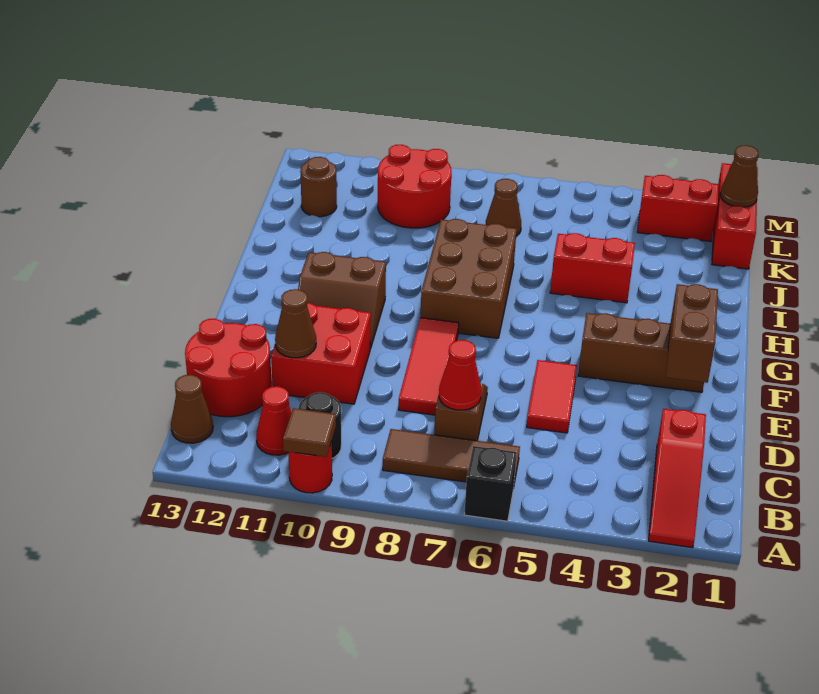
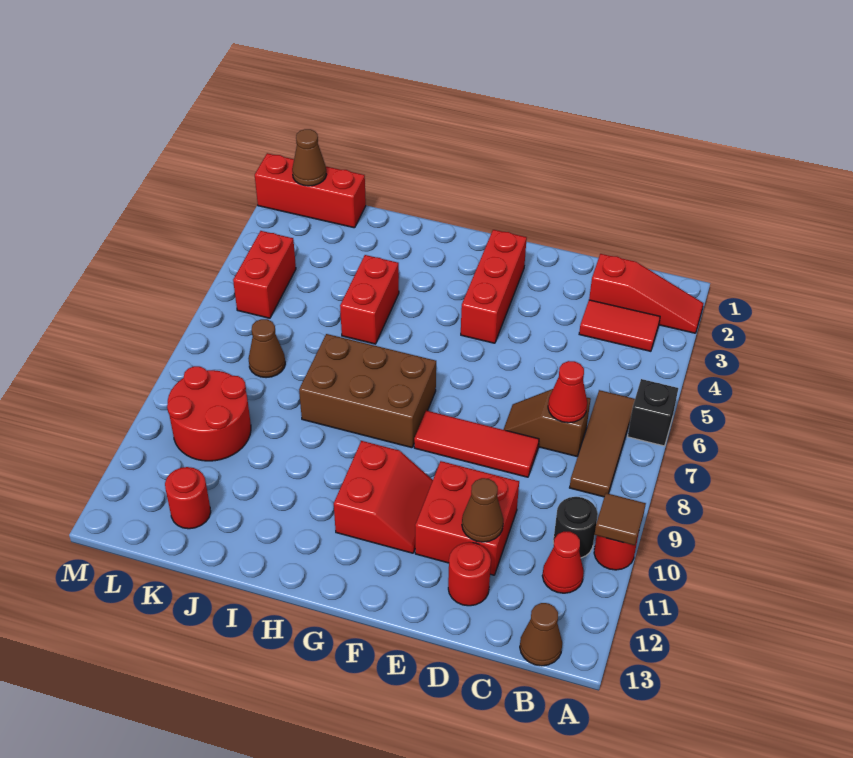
red 2x2 round brick [185,319,272,417] -> red 1x1 round brick [448,542,491,606]
red 1x2 tile [527,360,577,433] -> red 1x2 tile moved to [579,300,660,351]
brown 1x2 brick [666,284,718,383] -> none
brown 1x3 brick [578,313,704,392] -> red 1x3 brick [461,230,527,343]
brown 2x2 slope [298,252,386,349] -> red 2x2 slope [334,441,433,553]
brown 1x1 round brick [300,157,337,217] -> red 1x1 round brick [165,467,211,529]
red 1x2 brick [637,175,719,241] -> red 1x2 brick moved to [233,231,296,318]

